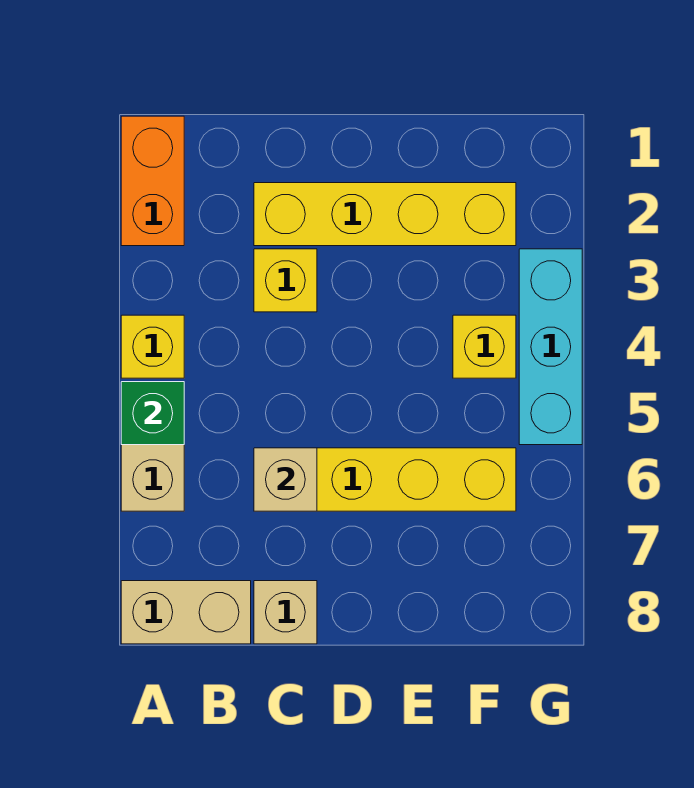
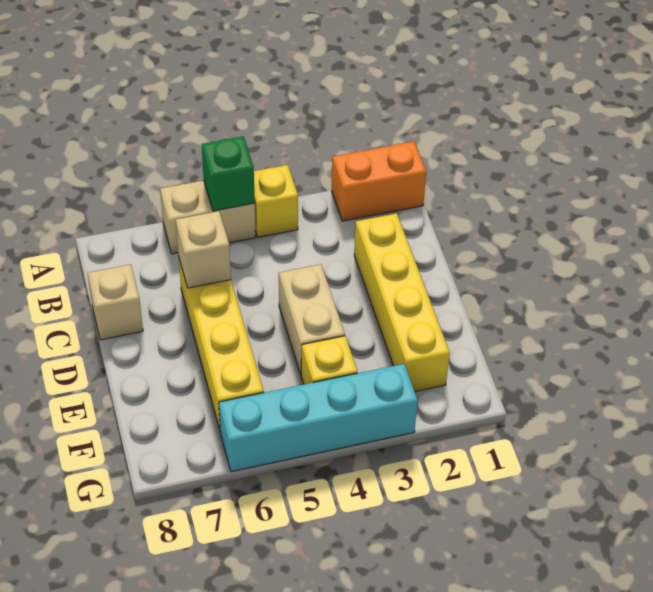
tan 1x2 brick [121,581,251,644] -> tan 1x2 brick moved to [279,264,345,375]
yellow 1x1 brick [254,249,317,312] -> none
cyan 1x3 brick [519,249,582,445] -> cyan 1x4 brick [219,364,418,472]

